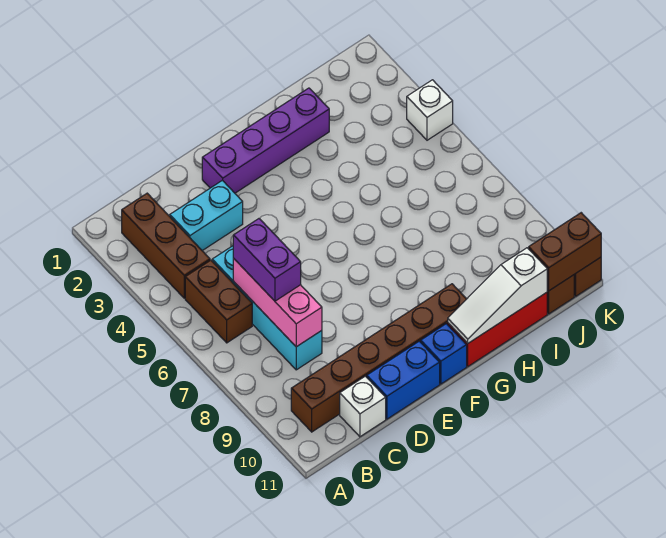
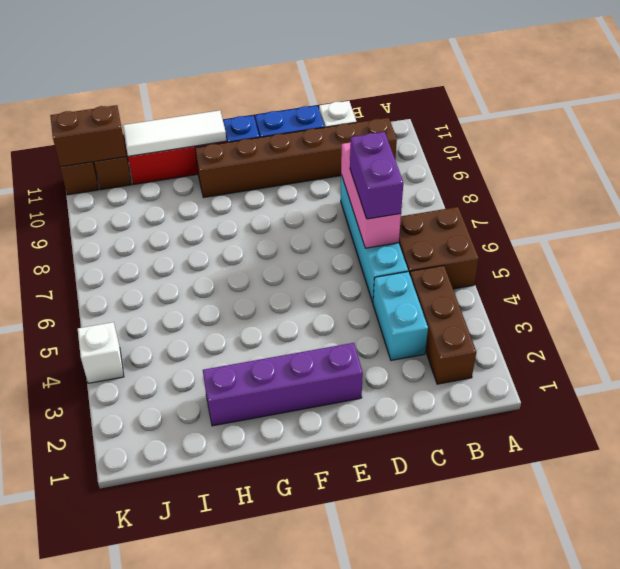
brown 1x2 brick [185,260,252,343] -> brown 2x2 brick [399,207,479,289]
cyan 1x2 brick [170,180,243,251] -> cyan 1x2 brick turned to [373,272,428,360]
white 1x3 slope [448,248,547,343] -> white 1x3 tile [123,110,226,156]

